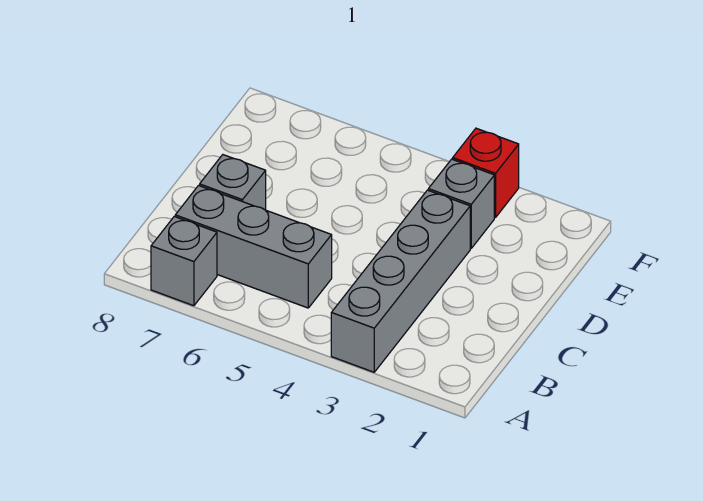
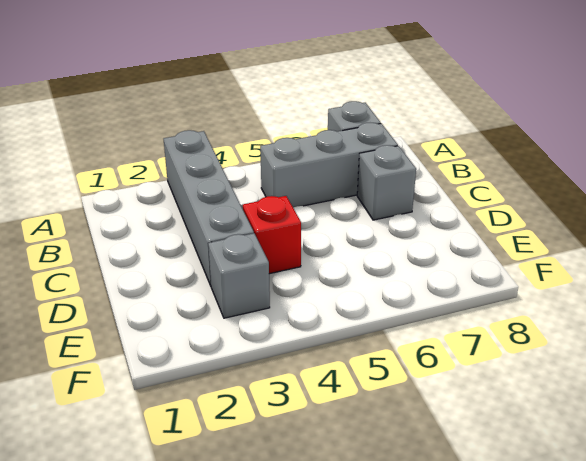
red 1x1 brick [453,128,519,218] -> red 1x1 brick moved to [243,196,301,274]

